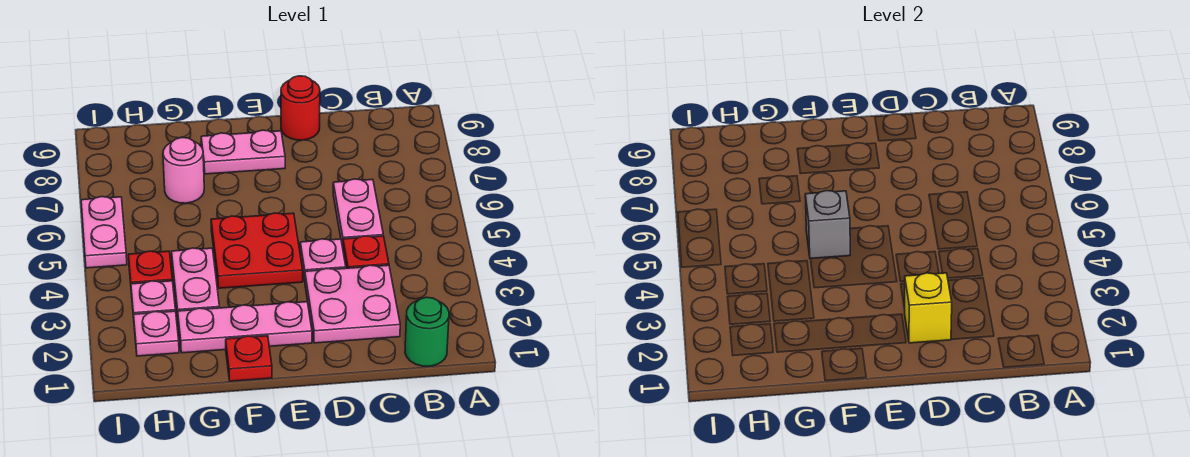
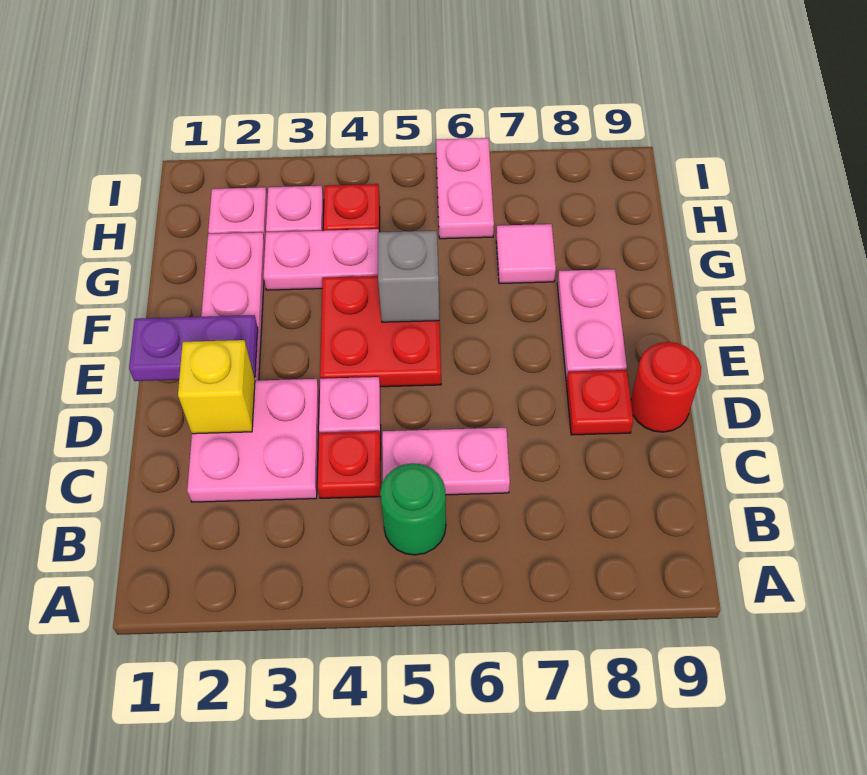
green 1x1 round brick [405,297,449,366] -> green 1x1 round brick moved to [380,463,446,555]
none -> purple 1x2 plate [129,315,258,381]
red 1x1 plate [226,336,272,381] -> red 1x1 plate moved to [566,370,633,435]
pink 1x1 round brick [163,138,204,203] -> pink 1x1 tile [496,224,556,284]
pink 1x2 plate [81,197,127,268] -> pink 1x2 plate turned to [436,138,494,239]

